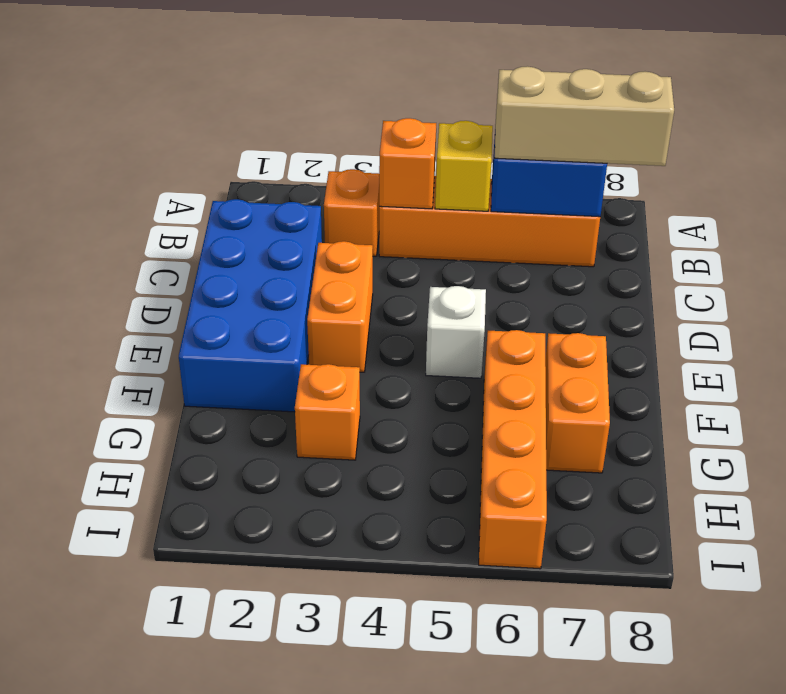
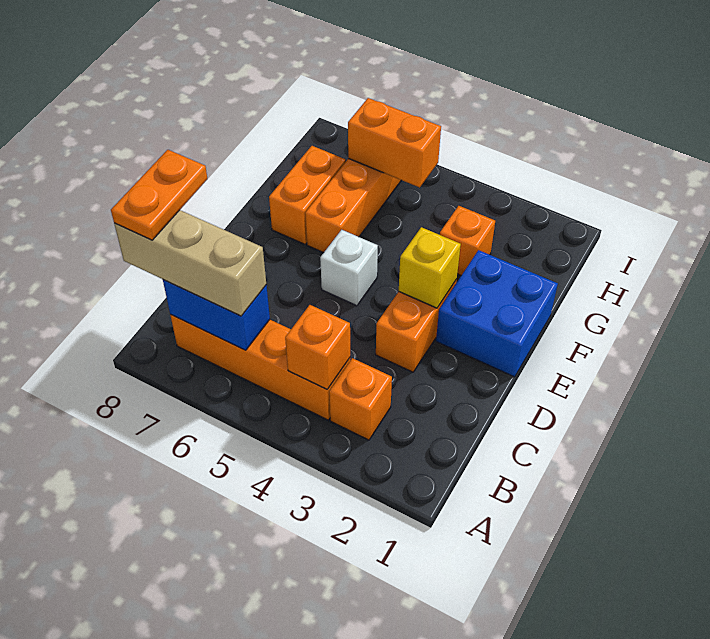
yellow 1x1 brick [435,121,493,211] -> yellow 1x1 brick moved to [399,227,461,308]
none -> orange 1x2 plate [111,150,207,240]
blue 2x4 brick [179,199,322,412] -> blue 2x2 brick [436,250,558,377]
none -> orange 1x2 brick [348,98,441,188]

